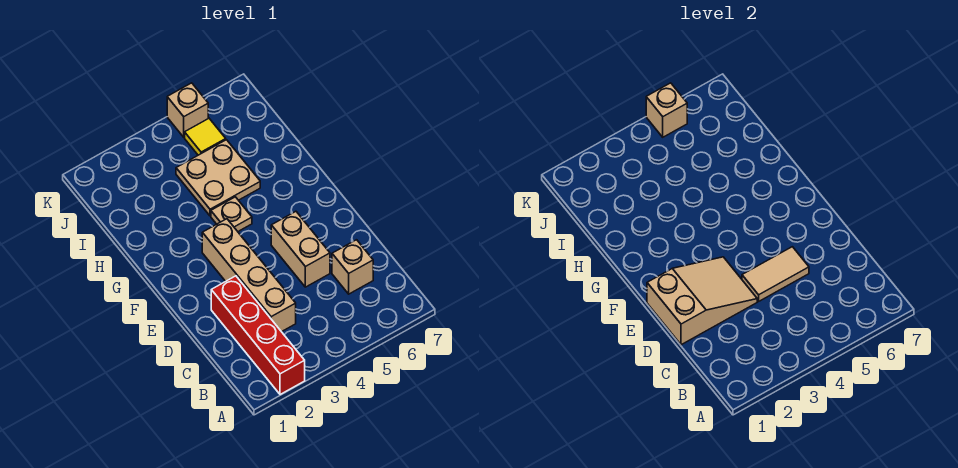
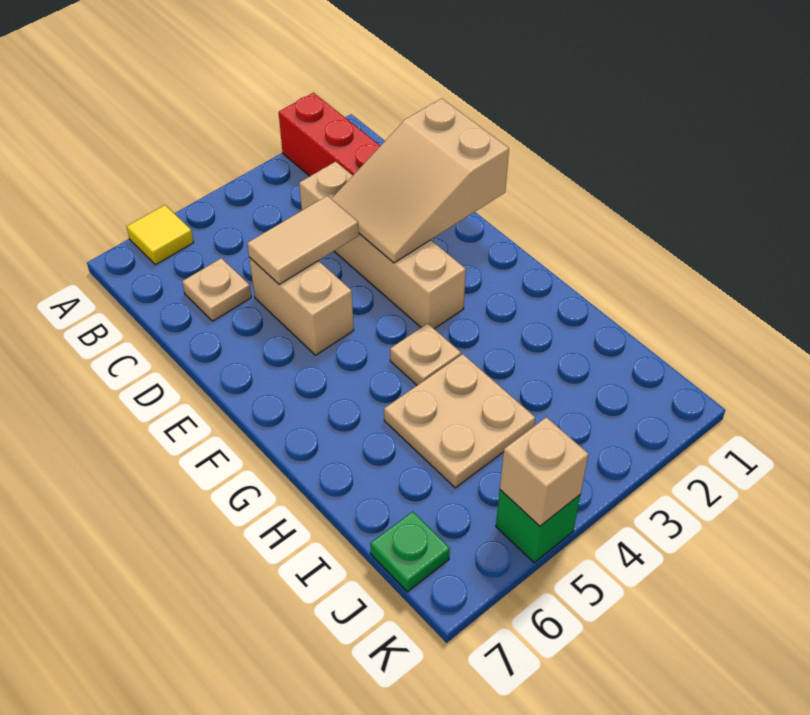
tan 1x1 brick [332,240,373,294] -> tan 1x1 plate [182,258,251,321]
yellow 1x1 tile [185,118,226,155] -> yellow 1x1 tile moved to [127,205,194,265]
none -> green 1x1 plate [370,512,450,592]
tan 1x1 brick [167,83,208,137] -> green 1x1 brick [496,490,580,563]

